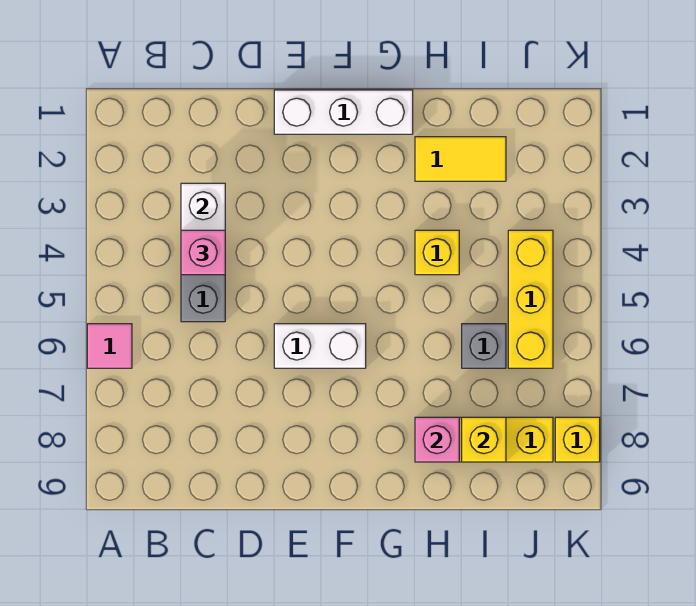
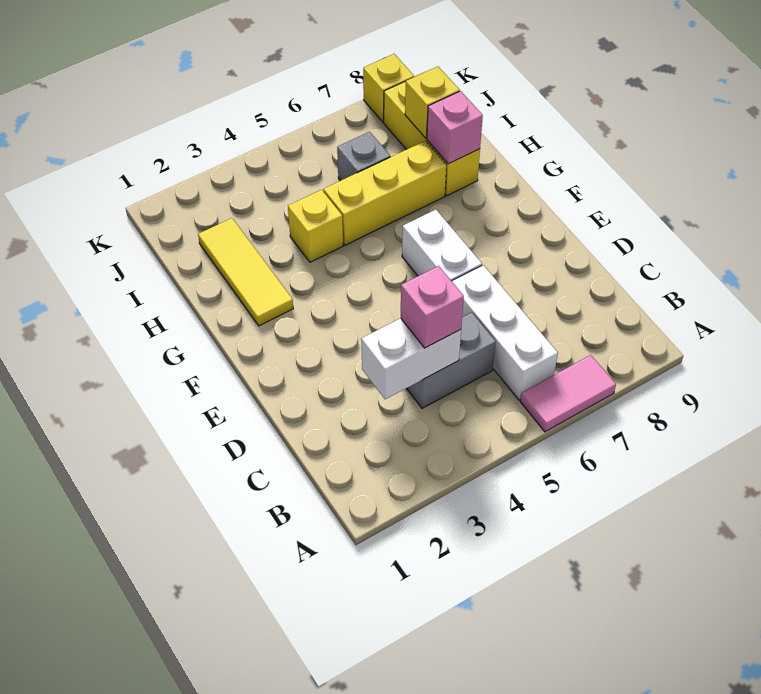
pink 1x1 tile [87,324,132,368] -> pink 1x2 tile [520,355,616,432]
white 1x3 brick [274,90,413,134] -> white 1x3 brick moved to [452,265,558,400]
yellow 1x2 tile [415,137,506,181] -> yellow 1x3 tile [198,218,293,326]
yellow 1x3 brick [508,230,553,368] -> yellow 1x3 brick moved to [323,141,446,245]

